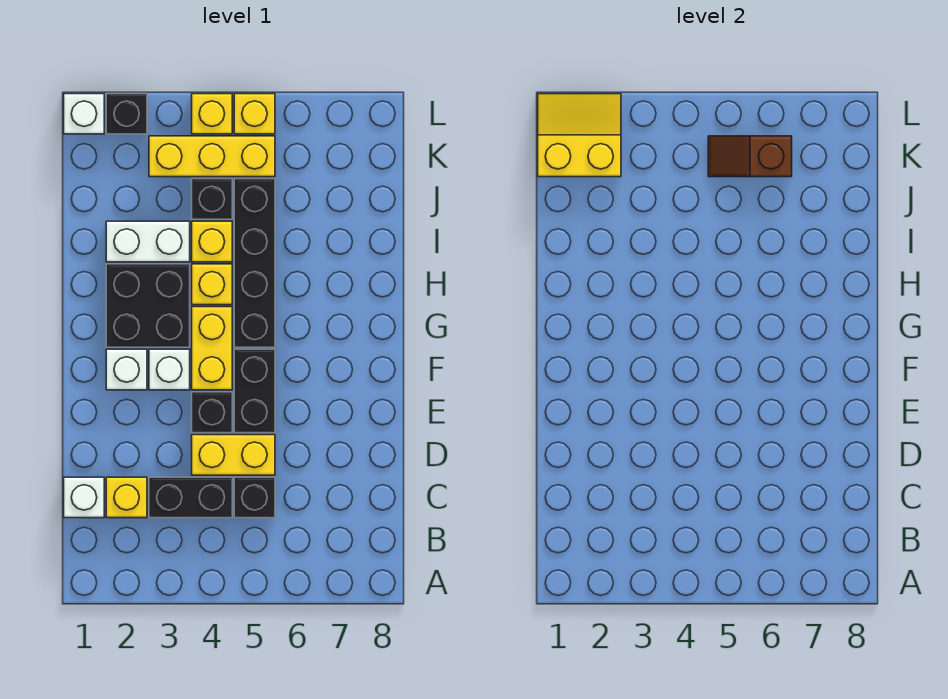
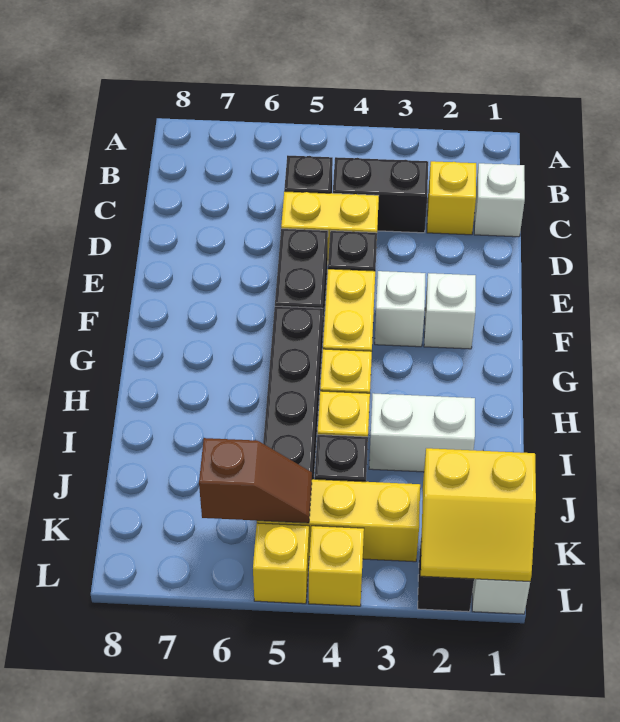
black 2x2 brick [106,264,190,347] -> none

